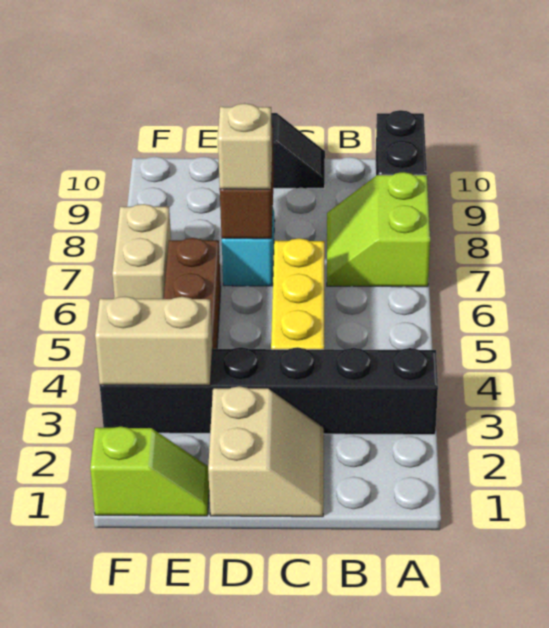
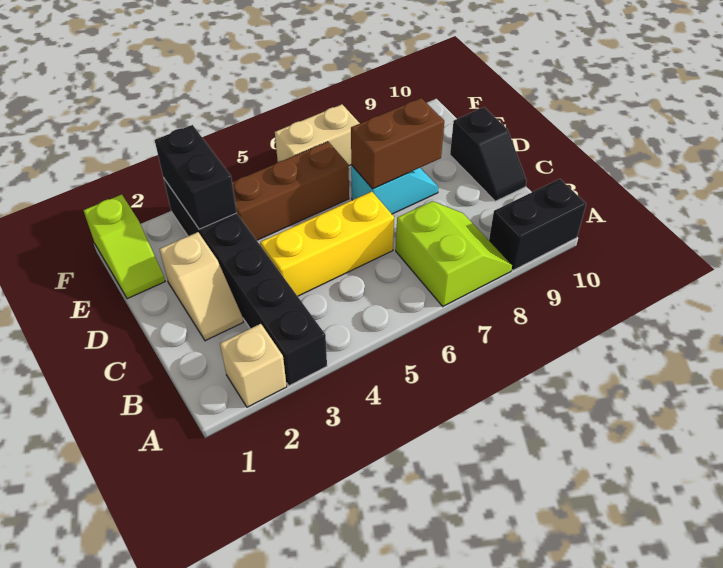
lime 2x2 slope [327,172,430,287] -> lime 2x2 slope turned to [396,201,512,306]
tan 2x2 slope [208,386,324,517] -> tan 1x2 slope [160,232,243,341]
tan 1x1 brick [218,103,272,189] -> tan 1x1 brick moved to [220,324,287,407]
tan 1x2 brick [95,296,212,385] -> black 1x2 brick [155,125,237,229]

